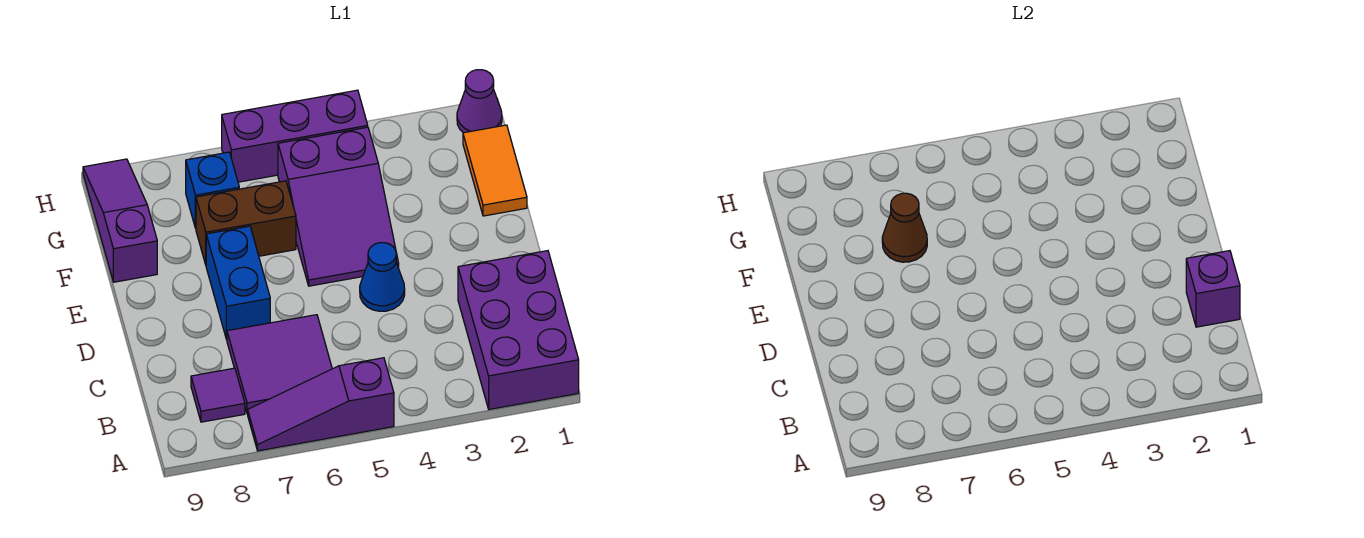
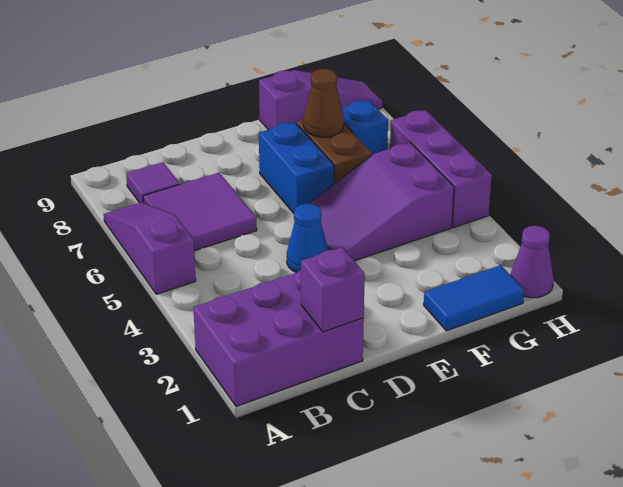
blue 1x2 brick [206,226,270,340] -> blue 1x2 brick turned to [259,122,334,213]
orange 1x2 tile [463,125,527,216] -> blue 1x2 tile [424,265,524,331]

